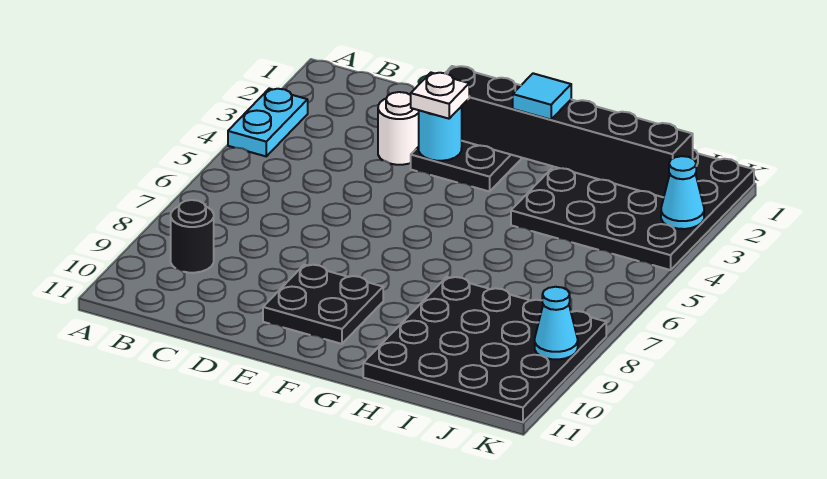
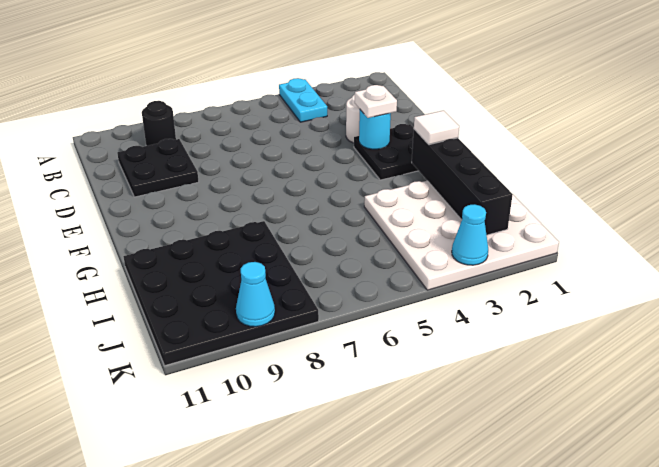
cyan 1x2 plate [228,89,308,156] -> cyan 1x2 plate turned to [279,78,327,122]
black 1x6 brick [446,66,693,197] -> black 1x4 brick [412,129,513,235]
black 2x2 plate [263,265,383,344] -> black 2x2 plate moved to [117,139,199,197]
cyan 1x1 tile [513,73,571,120] -> white 1x1 tile [414,111,459,145]
black 4x4 plate [511,150,754,270] -> white 4x4 plate [364,181,559,290]

